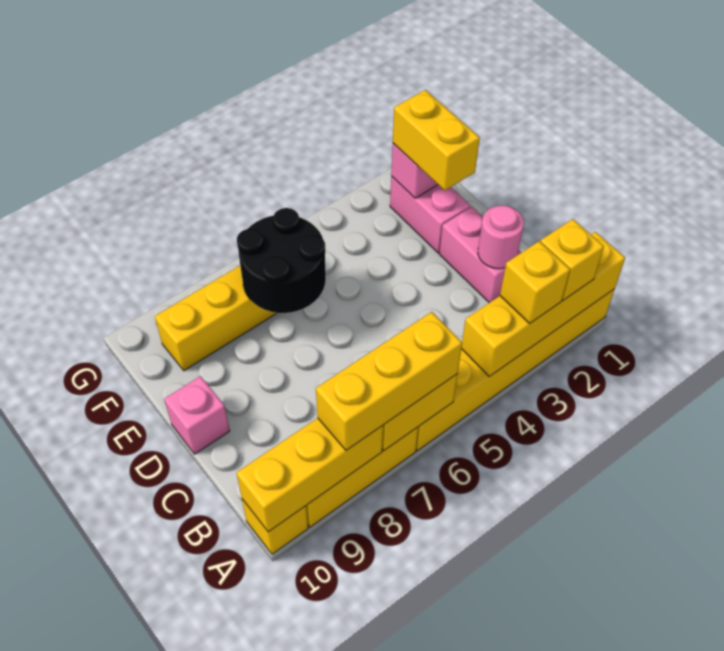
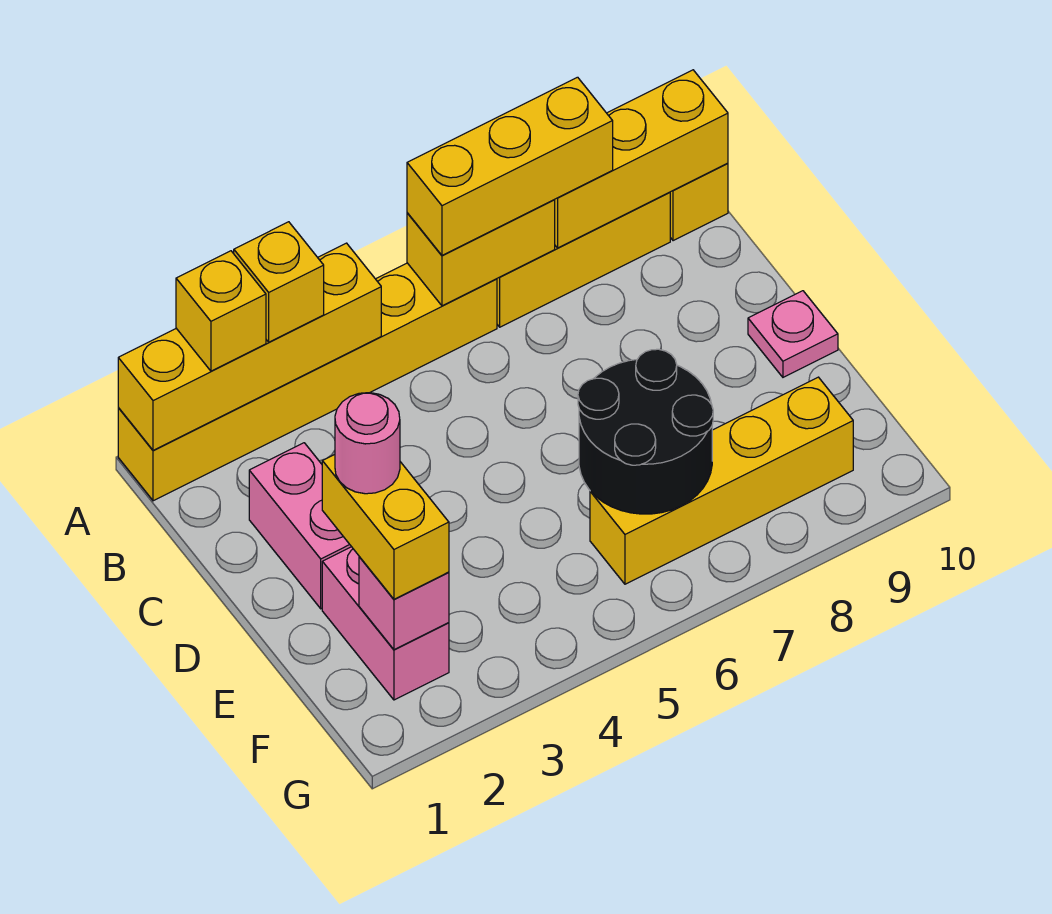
pink 1x1 round brick [478,205,524,269] -> pink 1x1 round brick moved to [335,393,400,494]
pink 1x1 brick [164,376,230,454] -> pink 1x1 plate [748,291,838,377]

